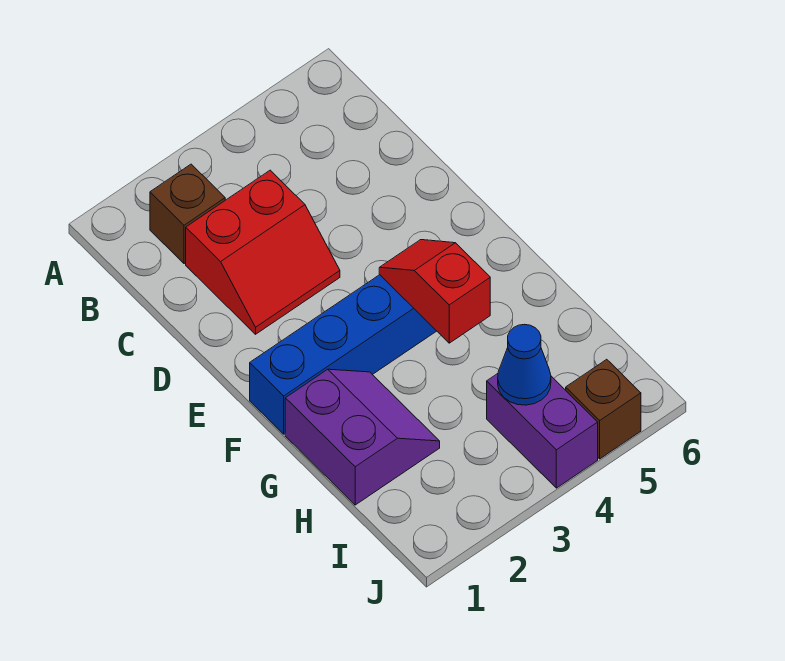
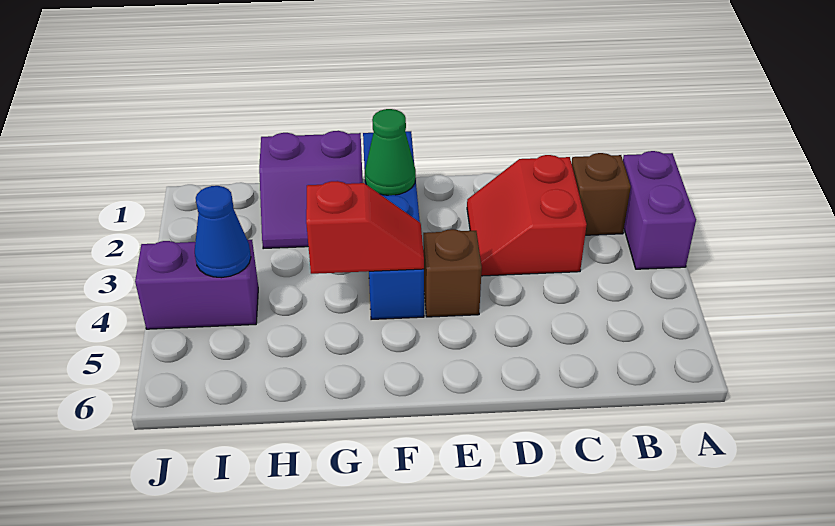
none -> purple 1x2 brick [623,151,696,269]
none -> green 1x1 cone [365,109,416,195]
brown 1x1 brick [566,359,641,459] -> brown 1x1 brick moved to [423,229,482,317]

